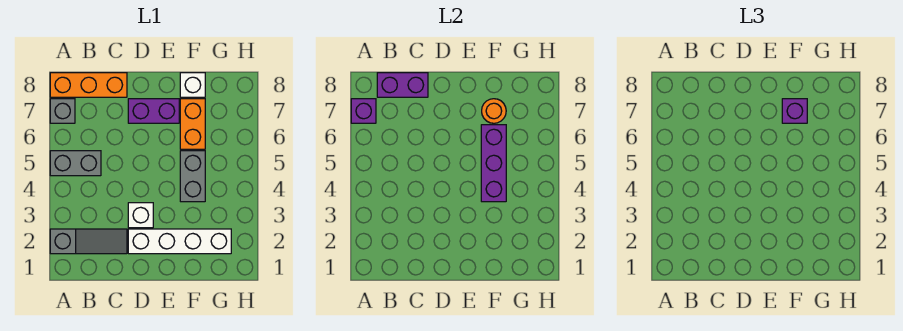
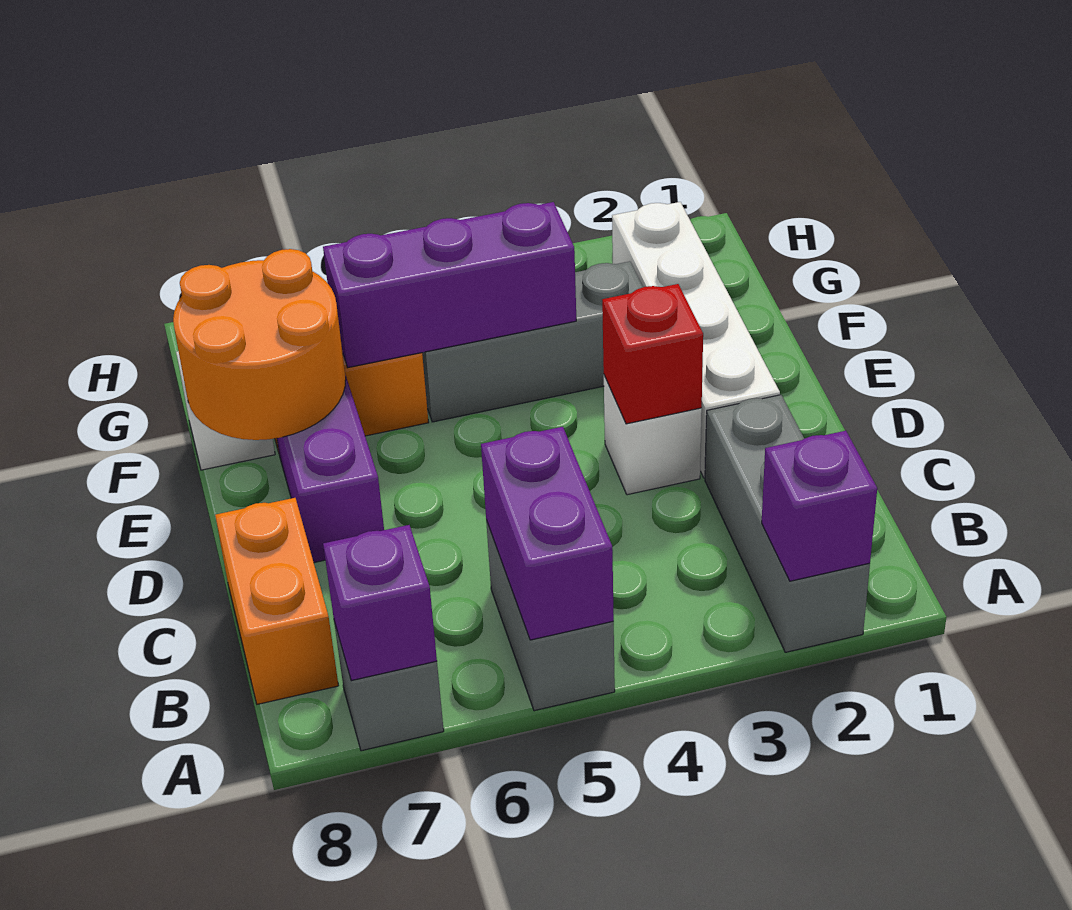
grey 1x3 slope [50,229,127,254] -> grey 1x3 brick [705,395,870,652]
orange 1x3 brick [50,73,127,97] -> orange 1x2 brick [215,498,339,704]
purple 1x2 brick [377,73,428,97] -> purple 1x2 brick moved to [481,427,614,640]
none -> red 1x1 brick [602,284,703,424]
grey 1x2 brick [180,151,205,202] -> grey 1x3 brick [422,261,643,422]
orange 1x1 round brick [482,99,506,123] -> orange 2x2 round brick [173,249,346,440]
purple 1x1 brick [782,99,807,123] -> purple 1x1 brick moved to [762,431,877,581]

